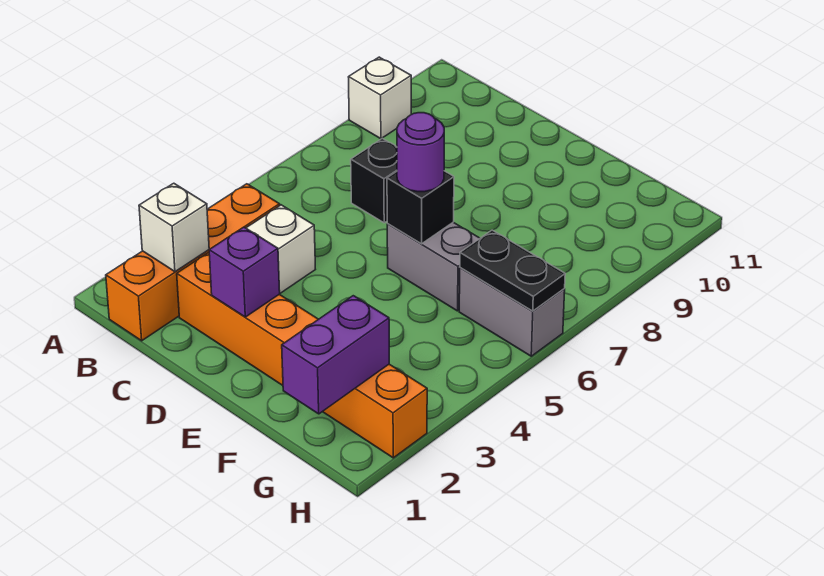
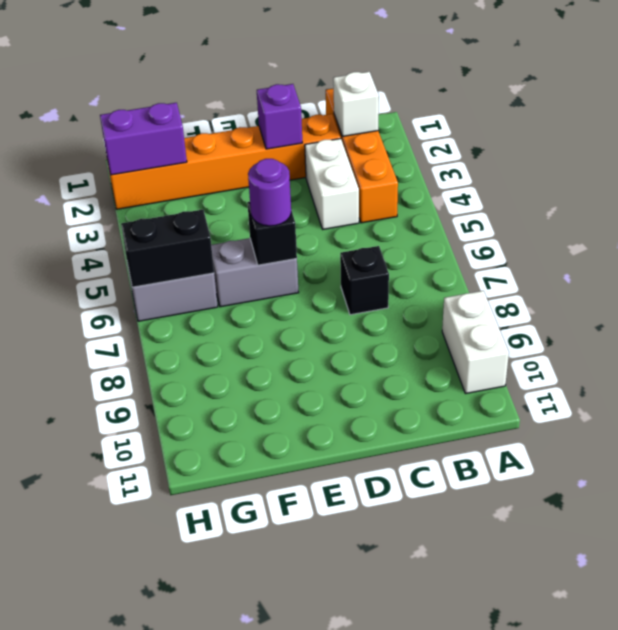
white 1x1 brick [349,57,411,139] -> white 1x2 brick [442,291,509,394]
purple 1x2 brick [282,296,389,414] -> purple 1x2 brick turned to [100,103,187,175]
black 1x2 plate [460,230,565,311] -> black 1x2 brick [121,210,214,287]

